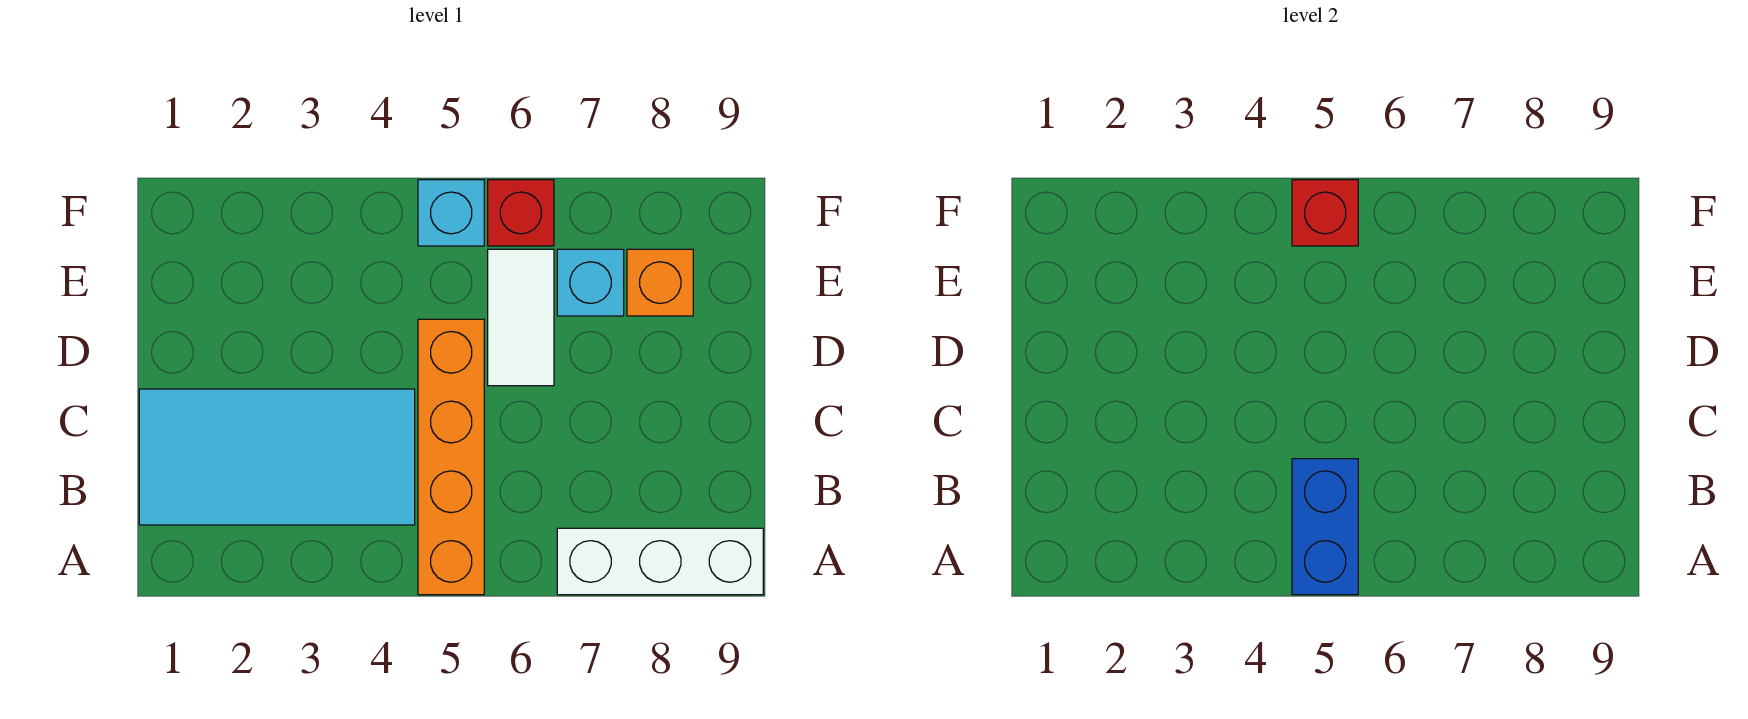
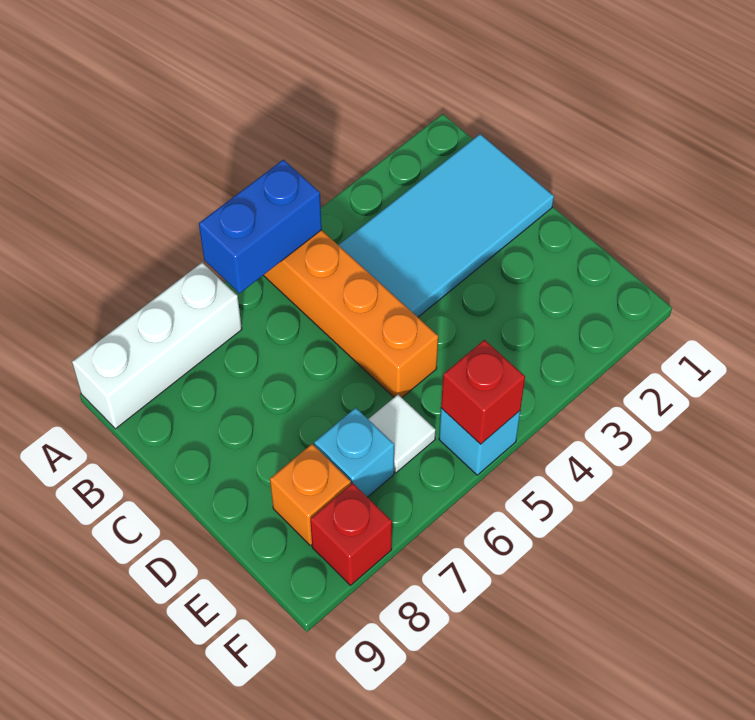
blue 1x2 brick [1292,459,1358,595] -> blue 1x2 brick turned to [199,160,322,293]
white 1x2 tile [488,249,554,386] -> white 1x1 tile [368,395,436,473]
red 1x1 brick [488,180,554,246] -> red 1x1 brick moved to [310,483,392,585]

